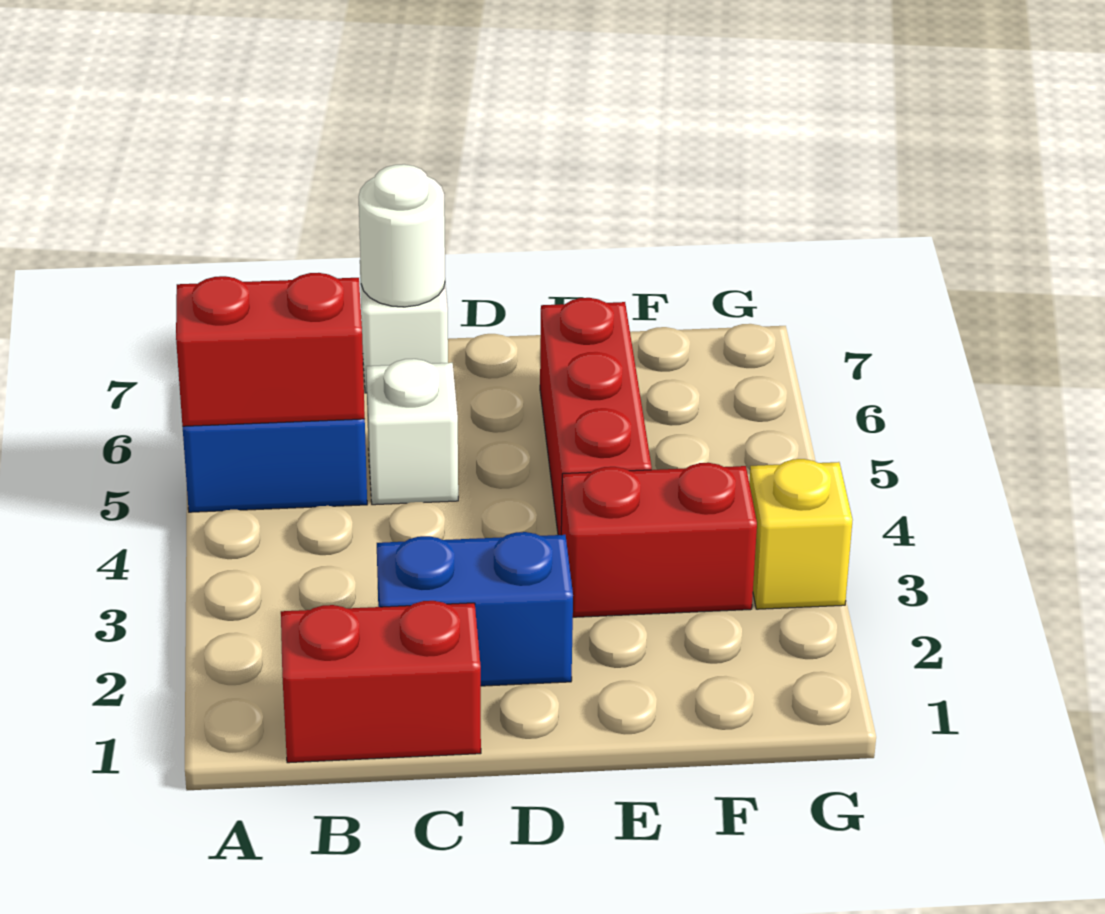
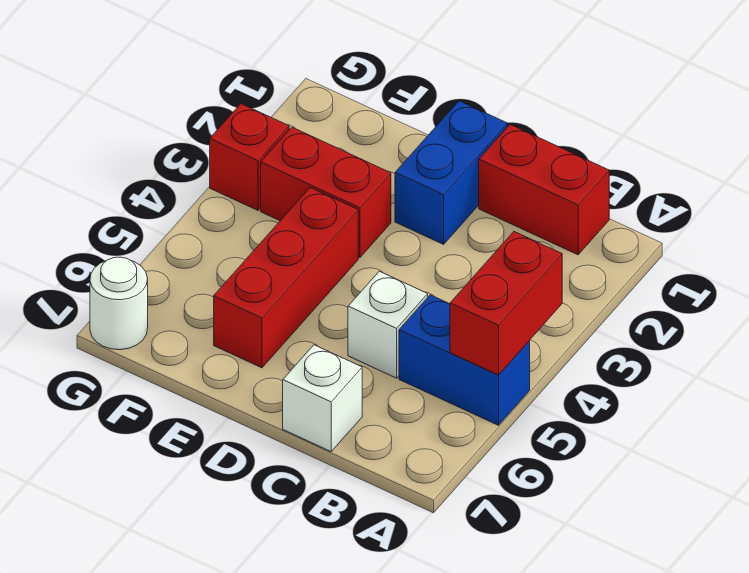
red 1x2 brick [176,273,365,426] -> red 1x2 brick turned to [450,232,562,375]
blue 1x2 brick [377,532,573,686] -> blue 1x2 brick turned to [395,101,507,244]
white 1x1 round brick [359,164,445,307] -> white 1x1 round brick moved to [90,257,148,350]
yellow 1x1 brick [749,459,853,609] -> red 1x1 brick [210,104,289,210]

